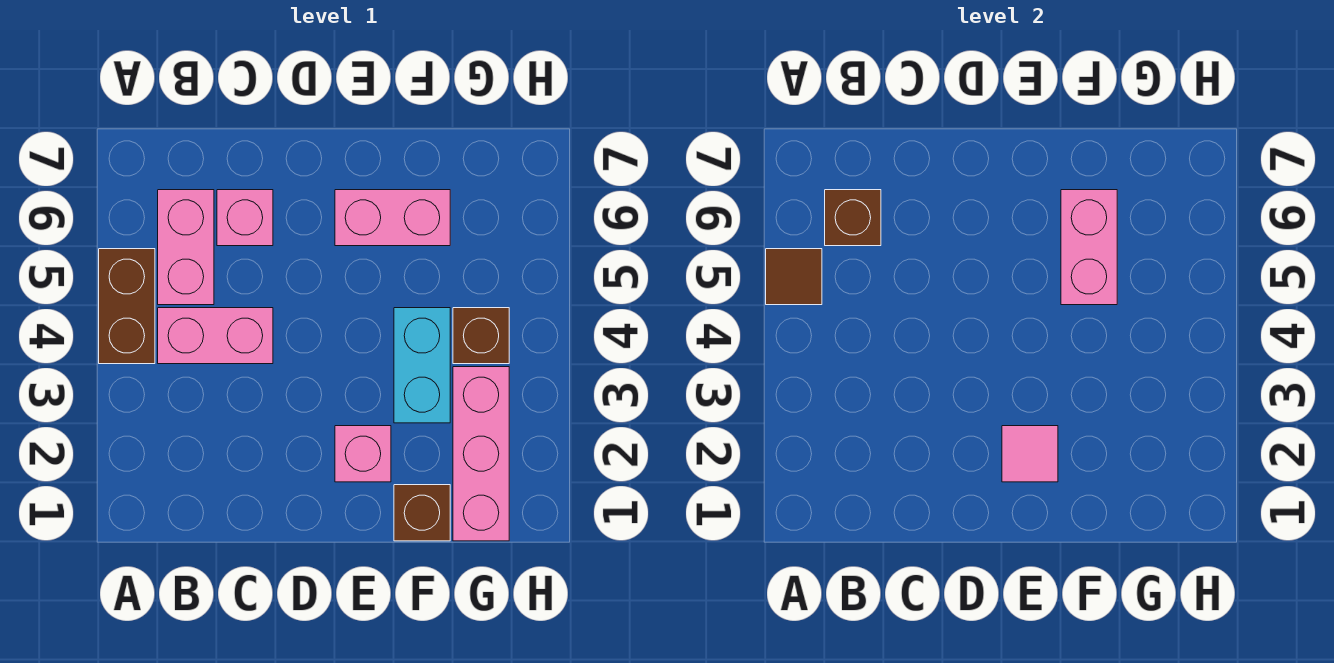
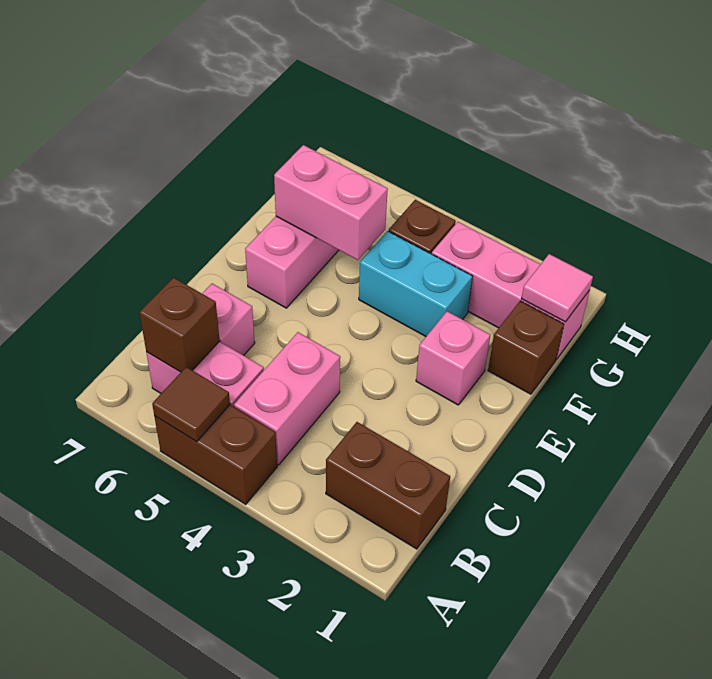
none -> brown 1x2 brick [326,422,450,549]
pink 1x1 tile [1002,426,1058,482] -> pink 1x1 tile moved to [521,254,593,322]

